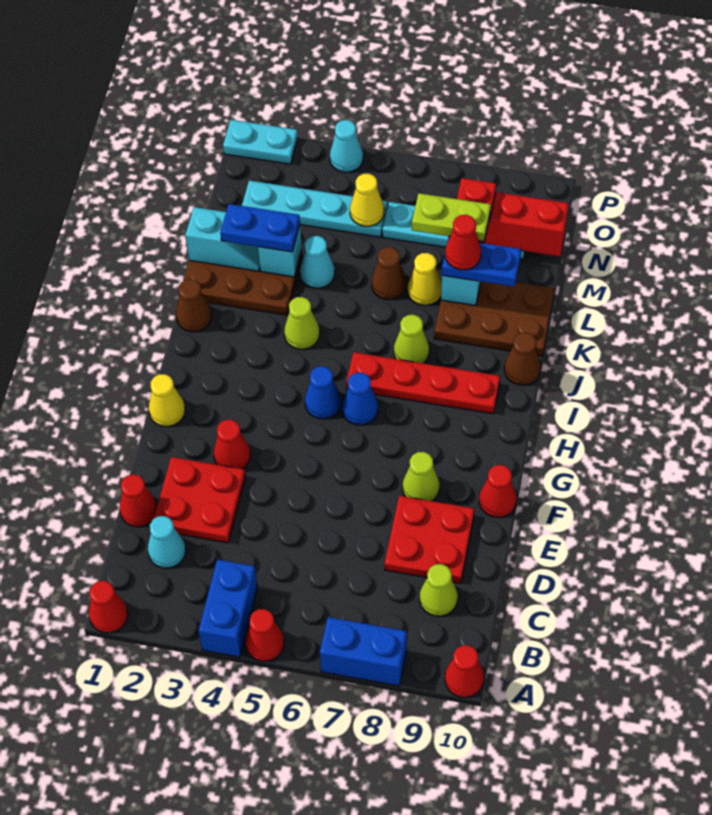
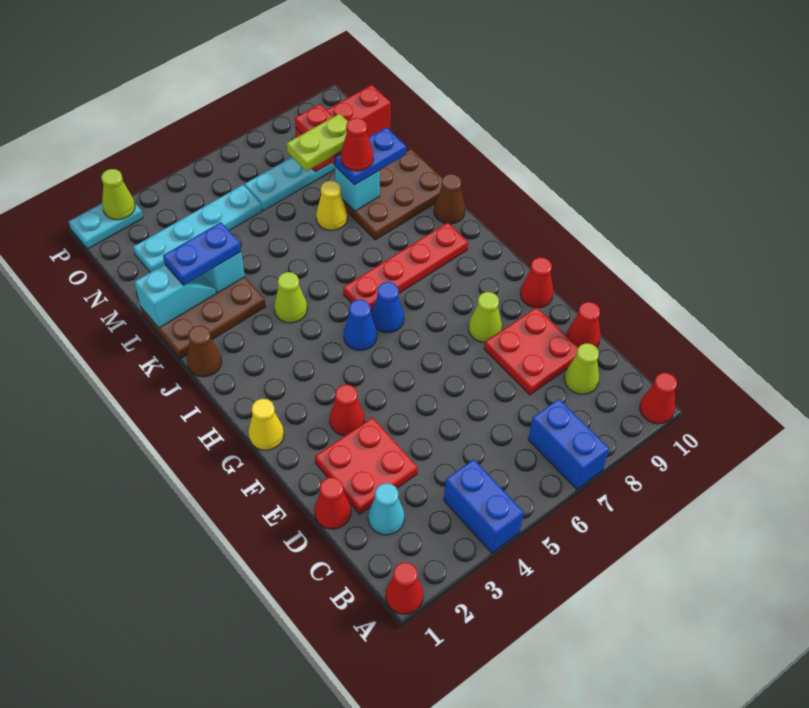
red 1x1 cone [245,609,284,661] -> red 1x1 cone moved to [567,302,600,347]
blue 1x2 brick [320,617,407,686] -> blue 1x2 brick turned to [528,399,609,489]
lime 1x1 cone [394,315,429,363] -> lime 1x1 cone moved to [101,169,135,220]
cyan 1x1 cone [300,236,335,288] -> none
brown 1x1 cone [372,247,406,300] -> none
yellow 1x1 cone [350,173,384,226] -> none
cyan 1x1 cone [330,120,363,172] -> none

